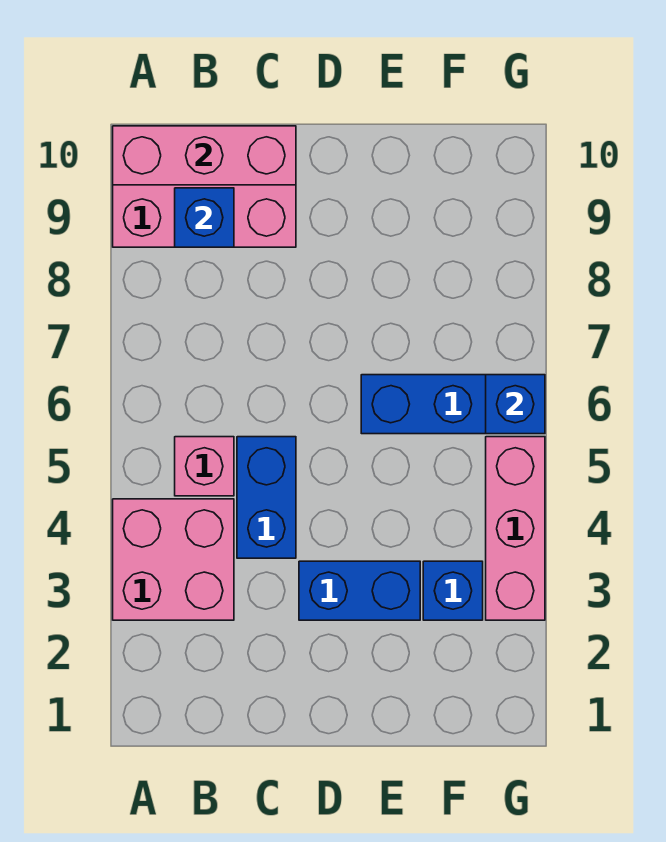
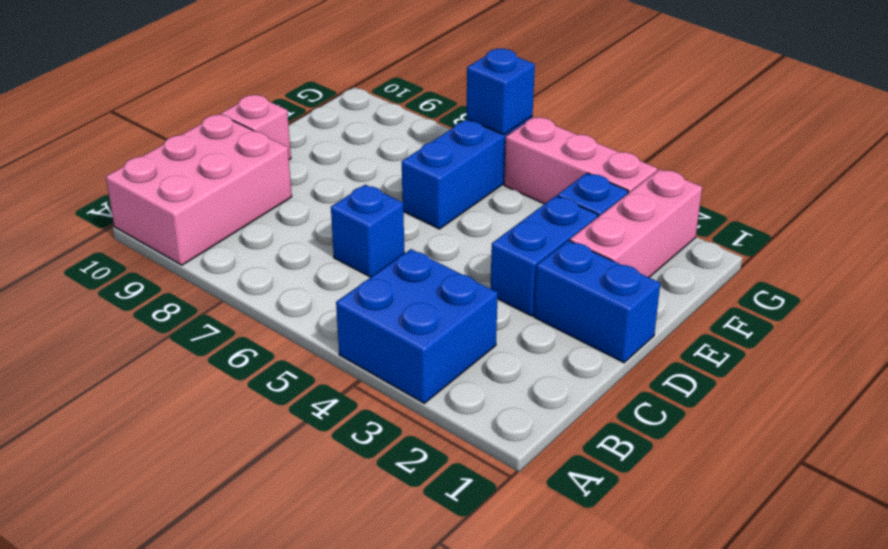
pink 2x2 brick [113,499,234,620] -> blue 2x2 brick [336,249,498,403]
pink 1x3 brick [113,126,296,185] -> pink 1x3 brick moved to [570,169,702,277]
pink 1x1 brick [175,437,234,496] -> pink 1x1 brick moved to [221,95,291,160]
blue 1x1 brick [175,188,234,247] -> blue 1x1 brick moved to [331,185,404,277]
blue 1x2 brick [237,437,296,558] -> blue 1x2 brick moved to [534,240,660,363]

